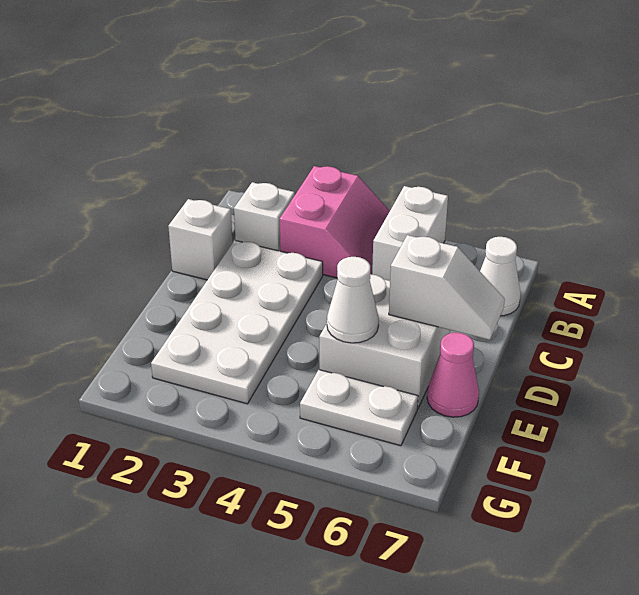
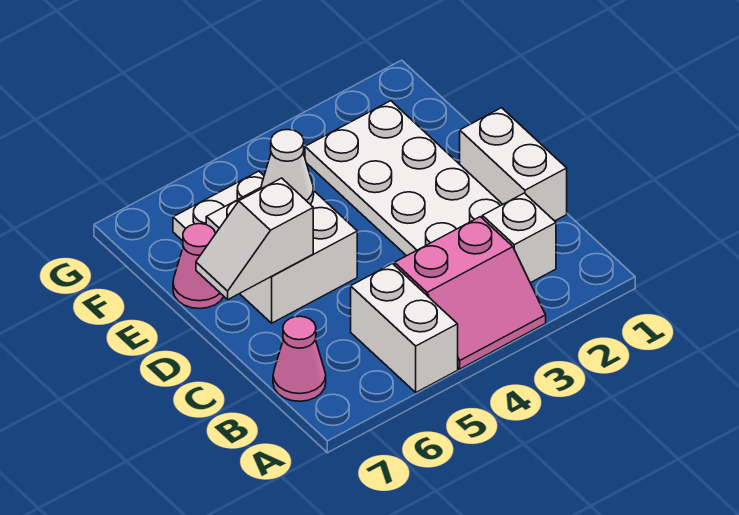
pink 2x2 slope [280,166,390,278] -> pink 2x2 slope turned to [395,217,546,369]
white 1x1 cone [480,237,521,316] -> pink 1x1 cone [273,316,326,401]
white 1x1 brick [168,199,233,280] -> white 1x2 brick [460,108,567,221]

